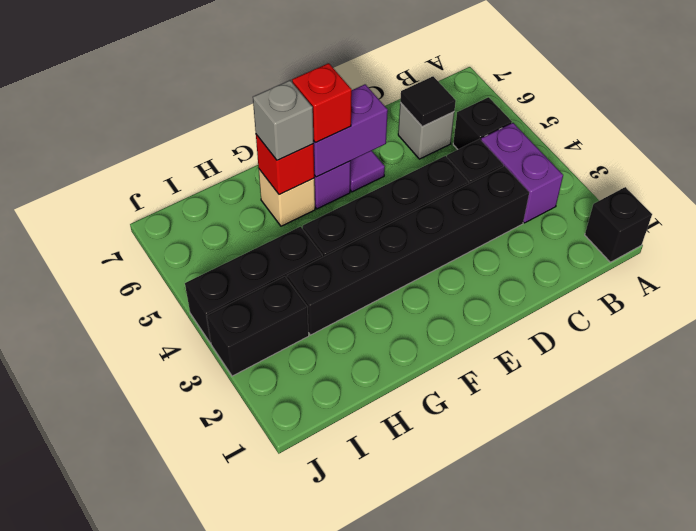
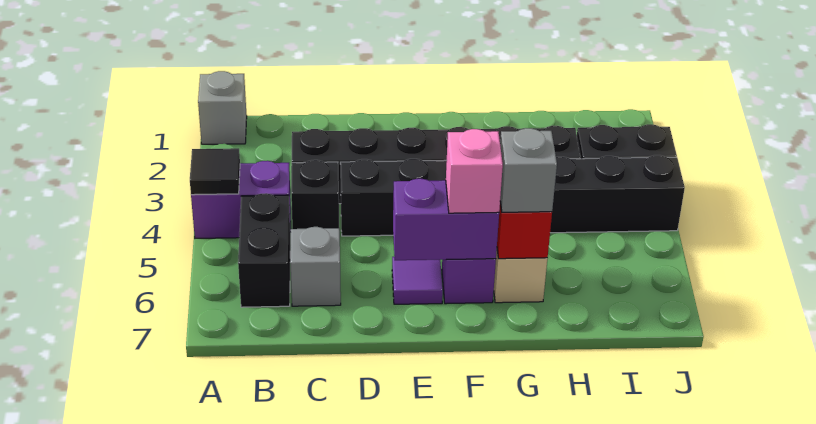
black 1x1 brick [585,187,652,262] -> grey 1x1 brick [198,71,247,144]
purple 1x2 brick [481,123,563,223] -> purple 1x2 brick turned to [191,161,291,238]
black 1x1 brick [453,97,512,149] -> black 1x2 brick [238,193,290,307]
black 1x1 tile [400,76,456,127] -> black 1x1 tile moved to [190,148,240,195]
red 1x1 brick [292,63,352,142] -> pink 1x1 brick [446,129,503,213]

